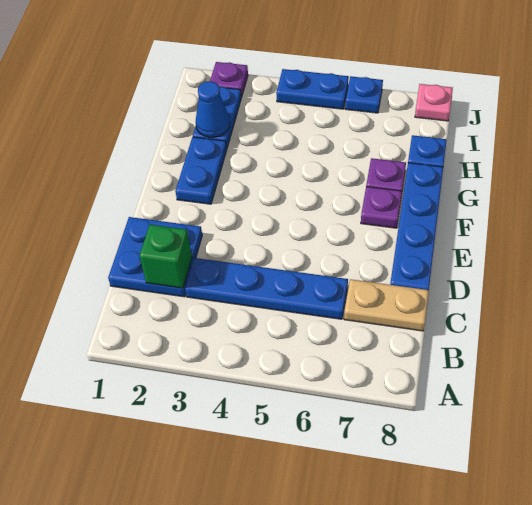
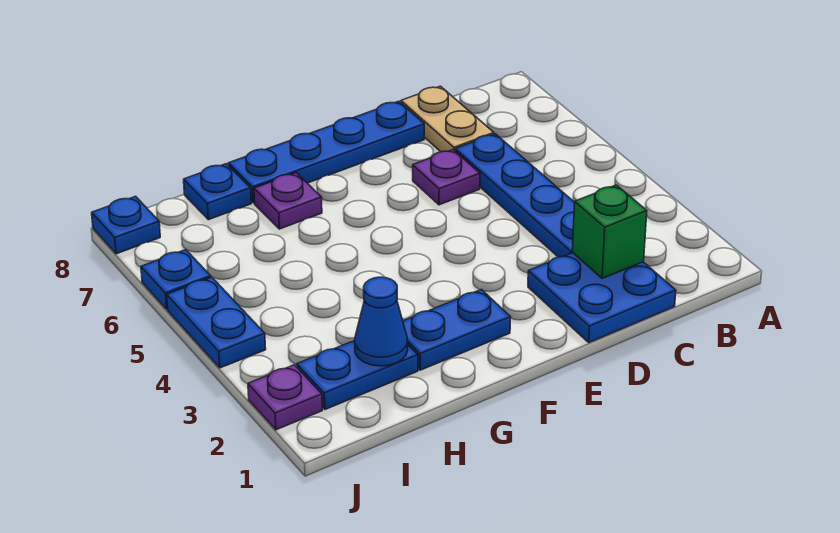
purple 1x1 plate [361,187,402,228] -> purple 1x1 plate moved to [413,150,480,205]
pink 1x1 plate [415,84,453,121] -> blue 1x1 plate [92,196,160,254]

